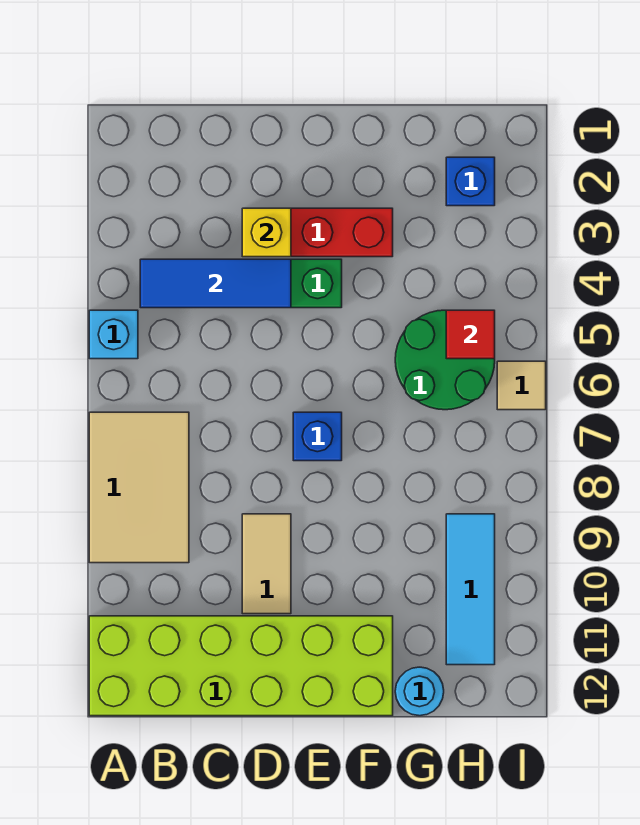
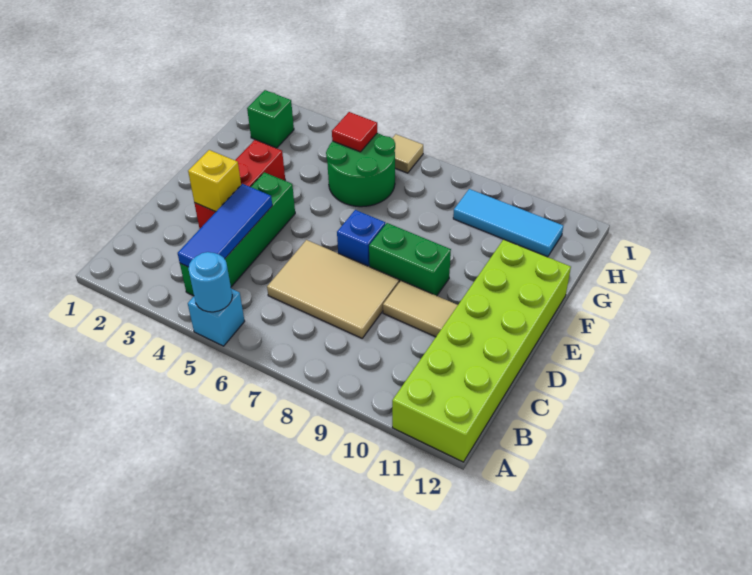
tan 2x3 tile [89,412,189,563] -> tan 2x3 tile moved to [267,240,399,338]
none -> green 1x2 brick [369,223,451,296]
cyan 1x1 round brick [395,667,444,716] -> cyan 1x1 round brick moved to [188,252,232,312]
blue 1x1 brick [446,157,495,206] -> green 1x1 brick [247,90,294,148]

